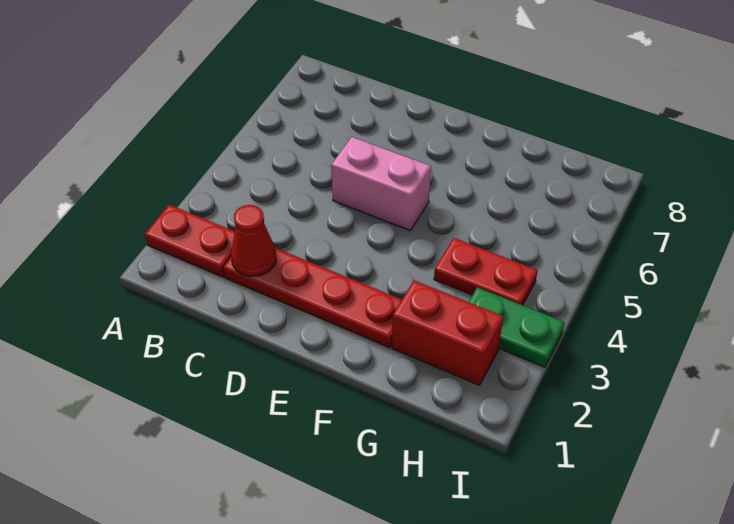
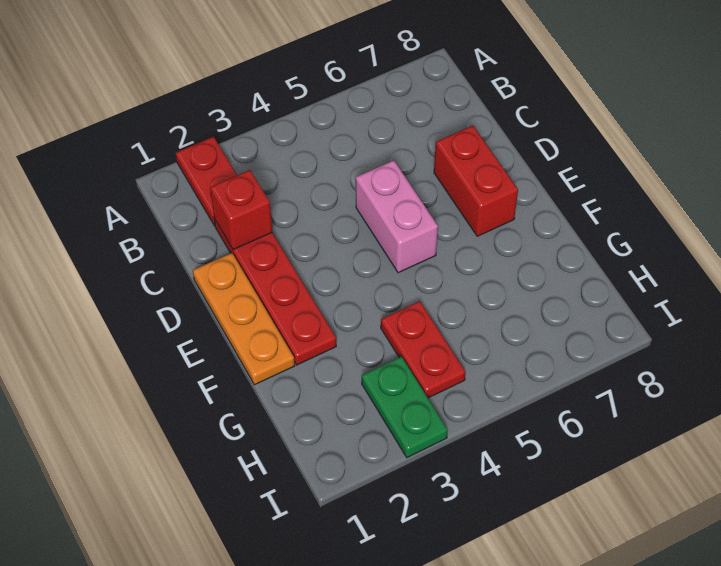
red 1x1 cone [231,205,276,276] -> red 1x1 brick [210,170,272,250]
none -> orange 1x3 plate [193,253,295,385]
red 1x2 brick [392,280,503,385] -> red 1x2 brick moved to [434,126,518,236]

